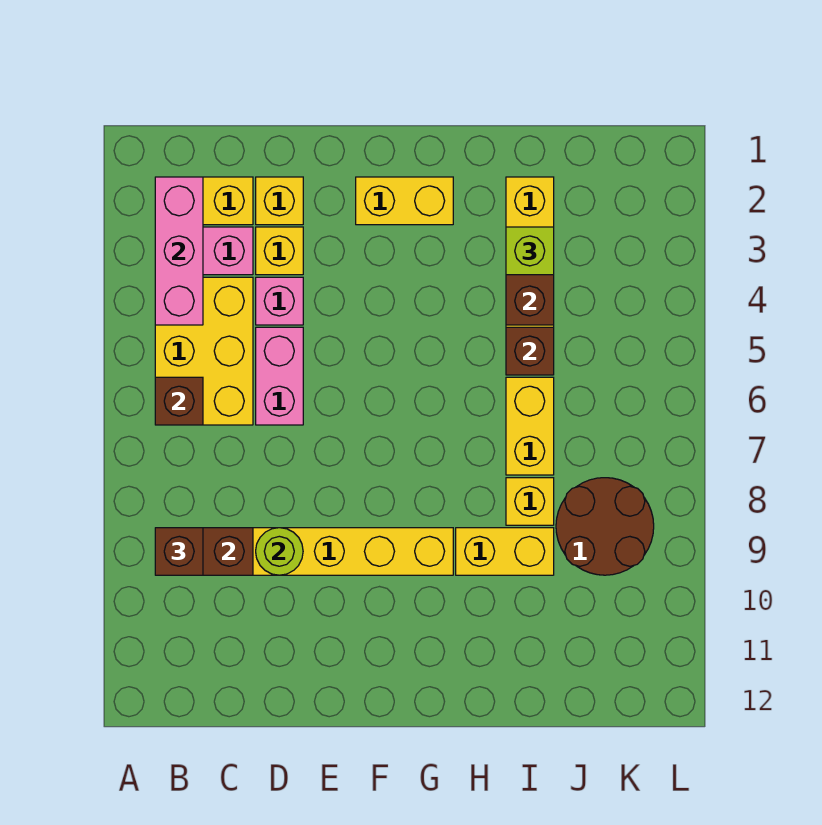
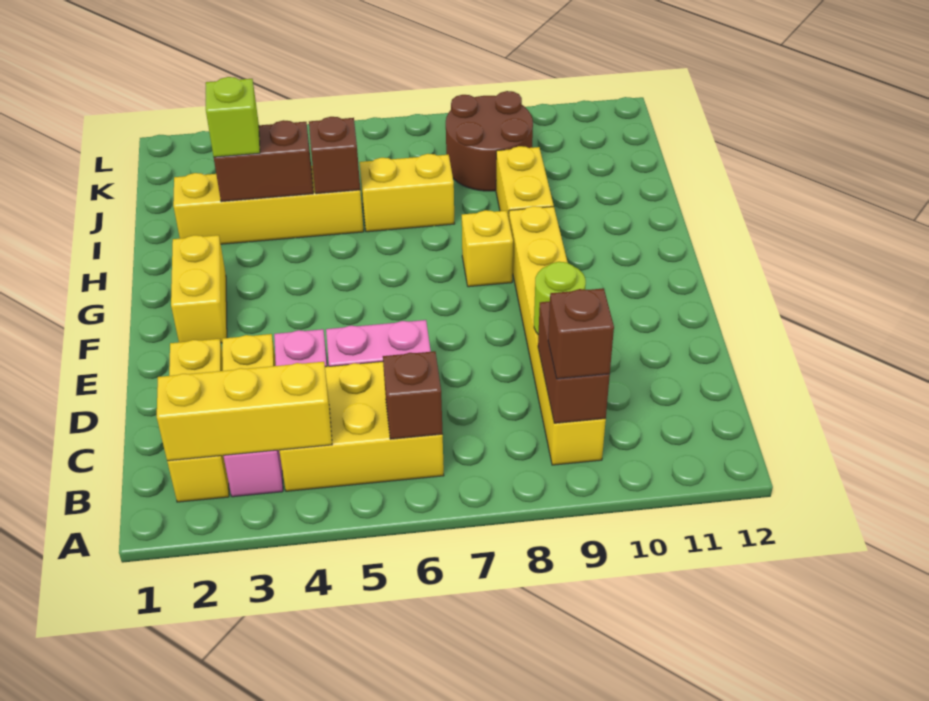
pink 1x3 brick [155,177,203,325] -> yellow 1x3 brick [157,362,332,461]
yellow 1x1 brick [506,478,554,525] -> yellow 1x1 brick moved to [462,210,513,287]

